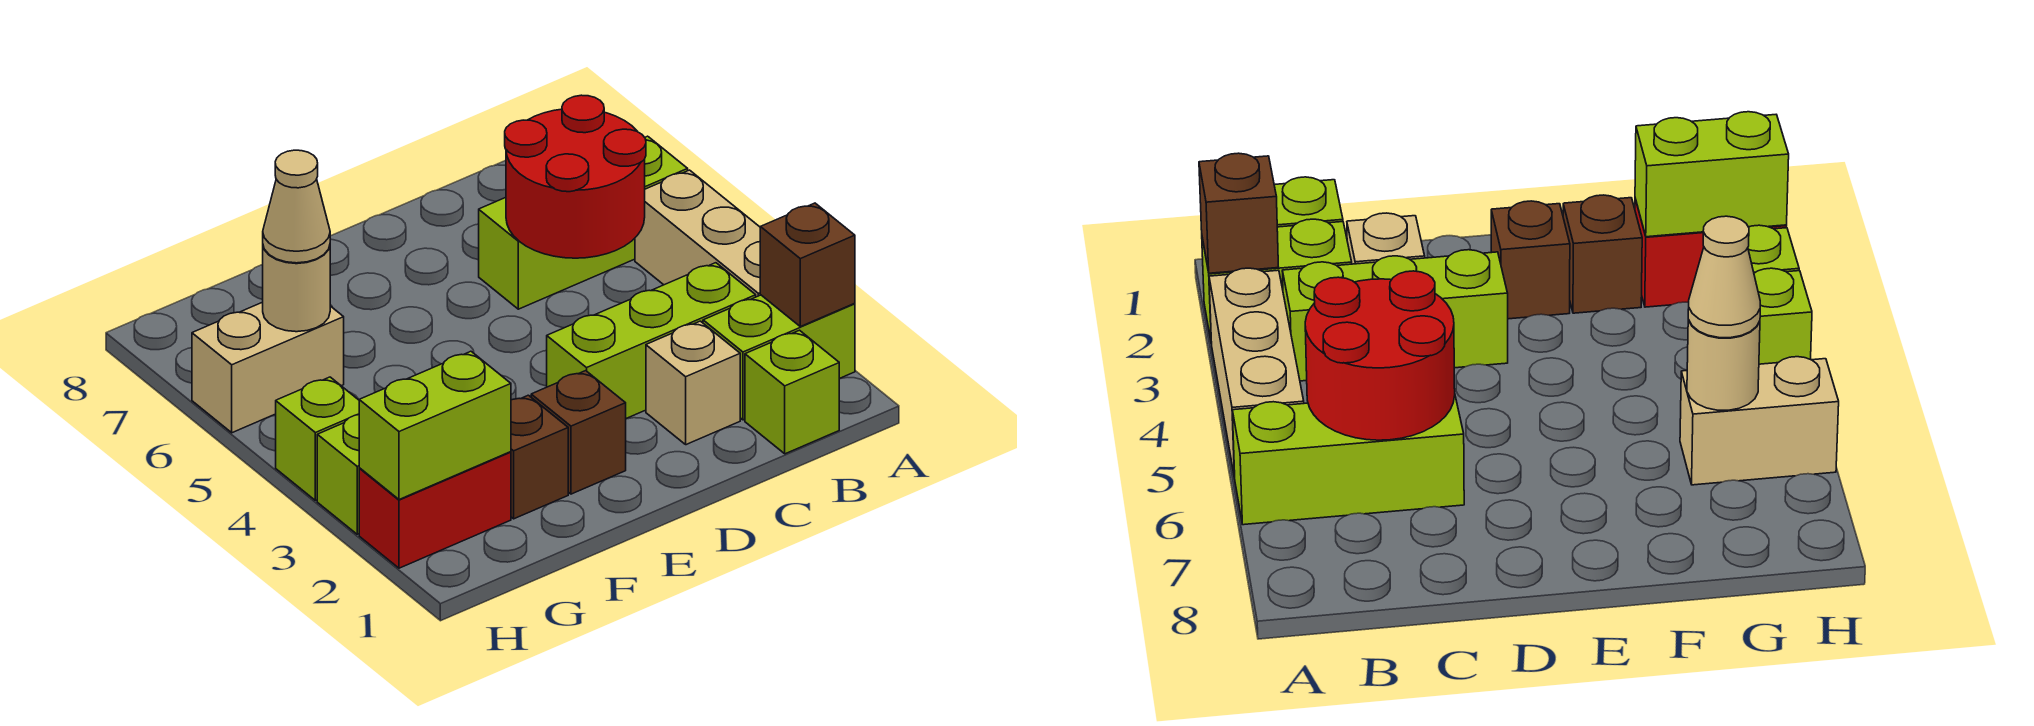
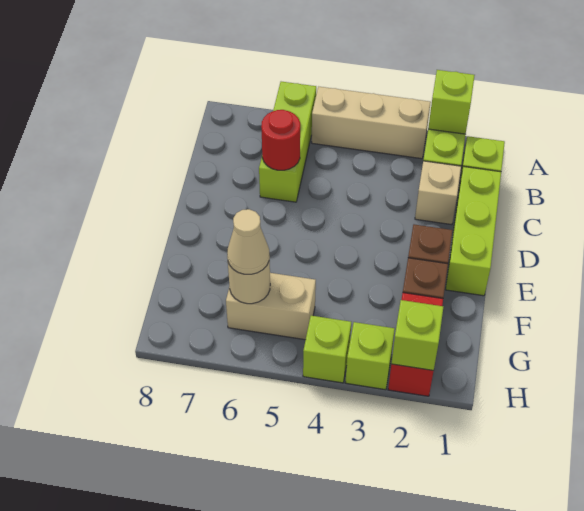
brown 1x1 brick [760,203,855,327] -> lime 1x1 brick [428,70,475,134]
lime 1x3 brick [547,263,756,418] -> lime 1x3 brick moved to [445,166,501,296]
red 2x2 round brick [505,95,646,258] -> red 1x1 round brick [261,110,300,170]
lime 1x2 brick [359,351,511,500] -> lime 1x1 brick [391,300,443,370]
tan 1x2 brick [192,302,344,433] -> tan 1x2 brick turned to [226,273,316,340]

